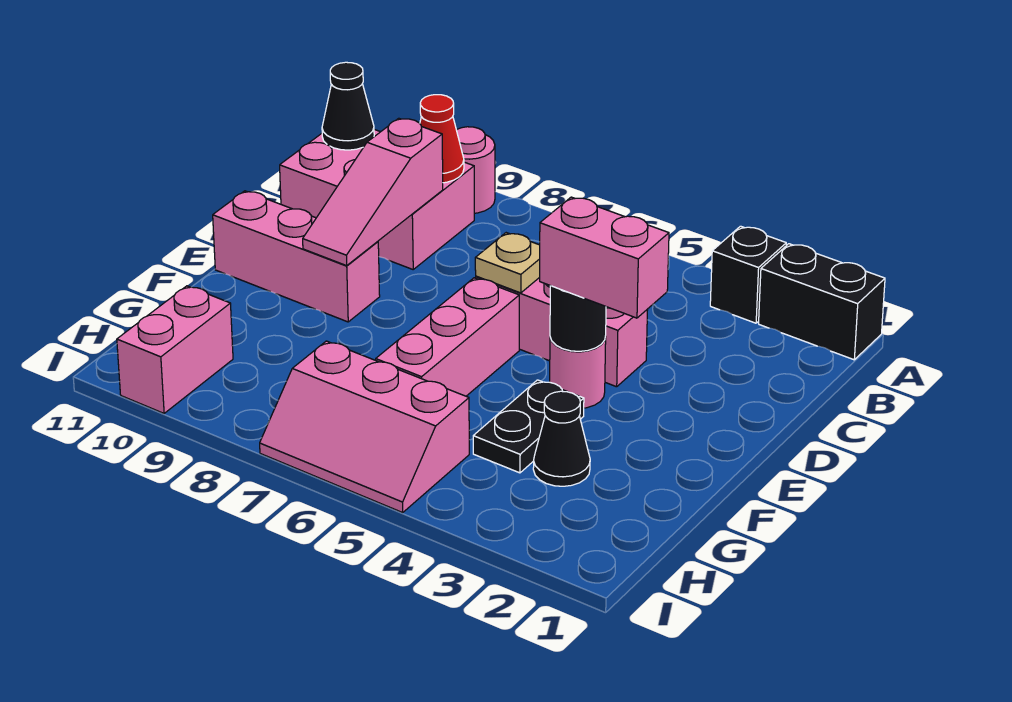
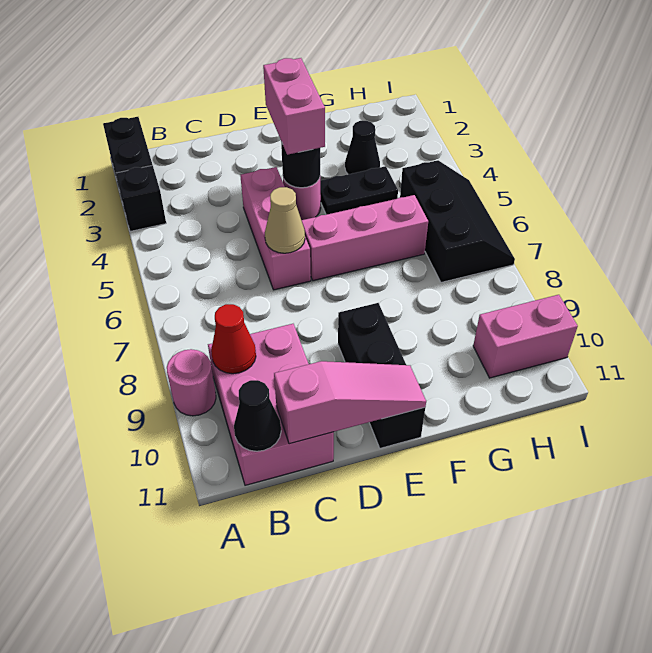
pink 1x3 slope [303,118,443,266] -> pink 1x3 slope moved to [274,361,426,444]
tan 1x1 plate [475,233,540,293] -> tan 1x1 cone [265,187,305,253]
pink 1x3 brick [213,191,380,322] -> black 1x3 brick [338,303,425,448]
pink 2x3 slope [260,341,469,513] -> black 2x3 slope [400,160,515,282]

